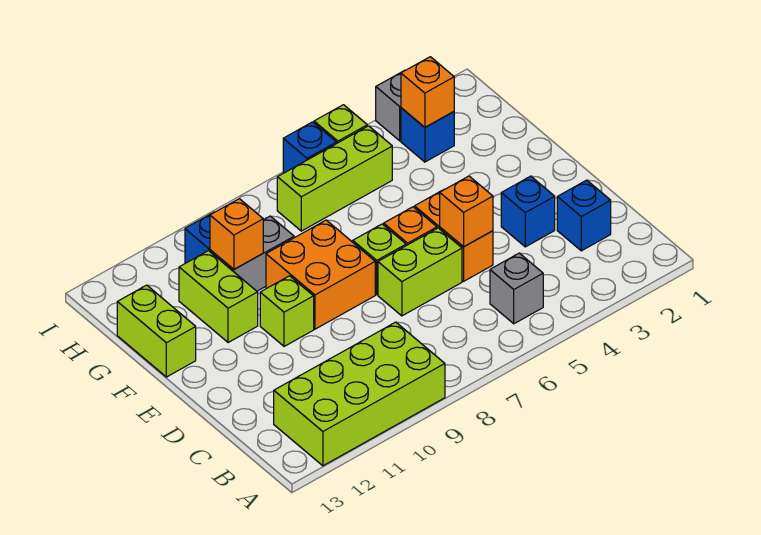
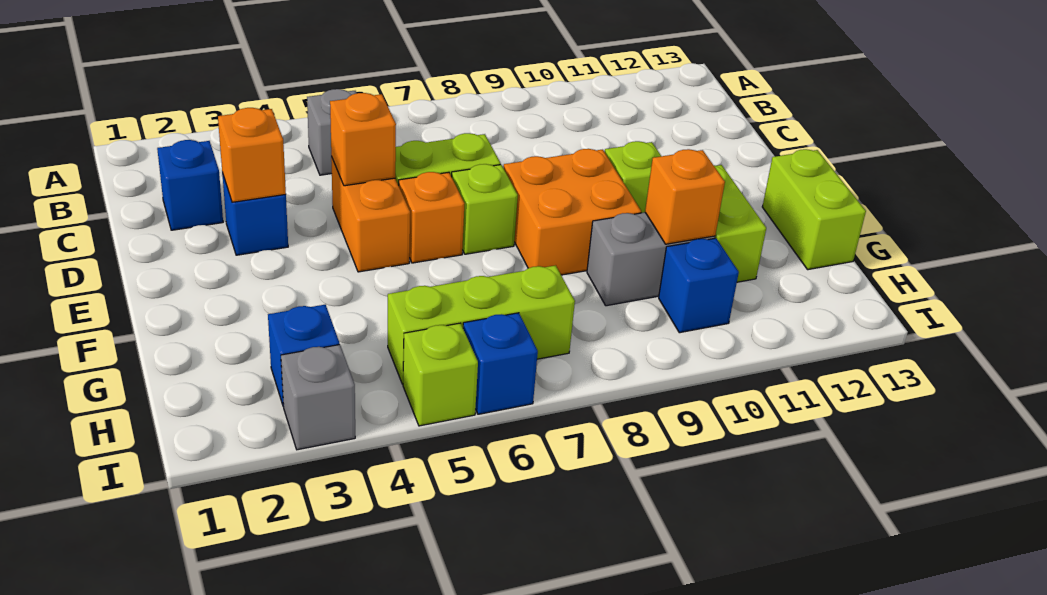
lime 2x4 brick [274,322,445,466] -> none
orange 1x1 brick [401,57,454,127] -> orange 1x1 brick moved to [218,108,286,202]

